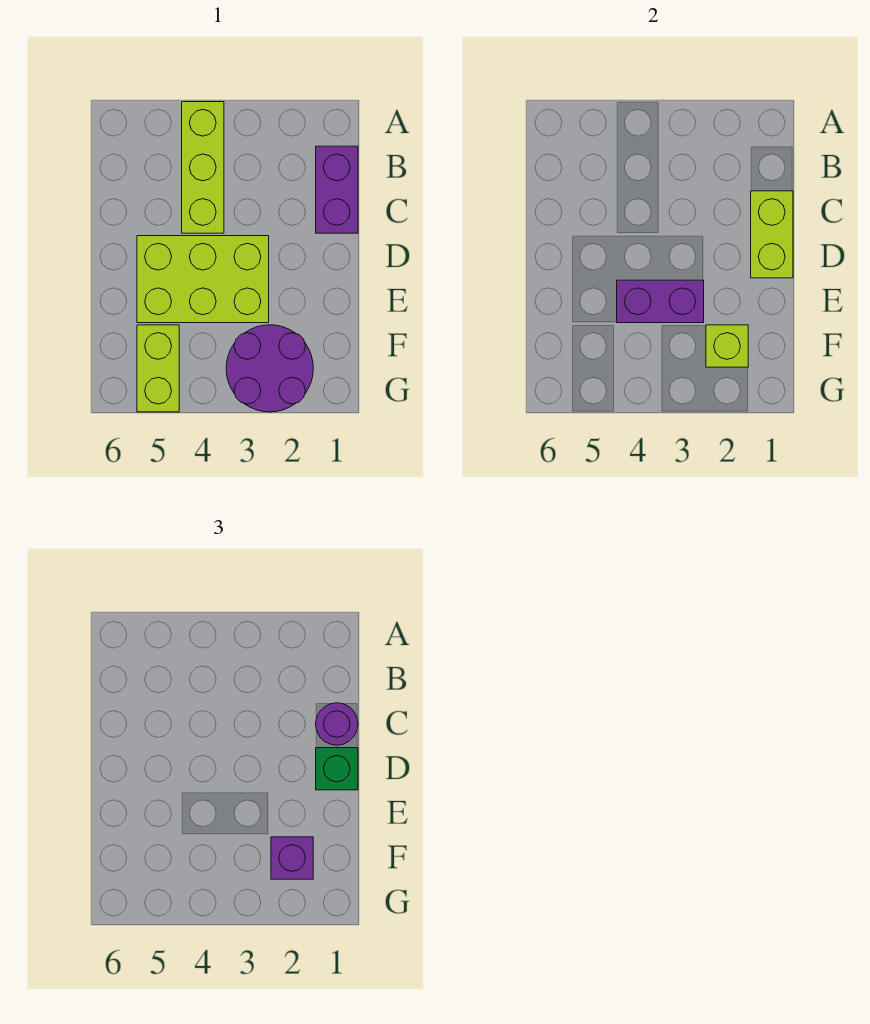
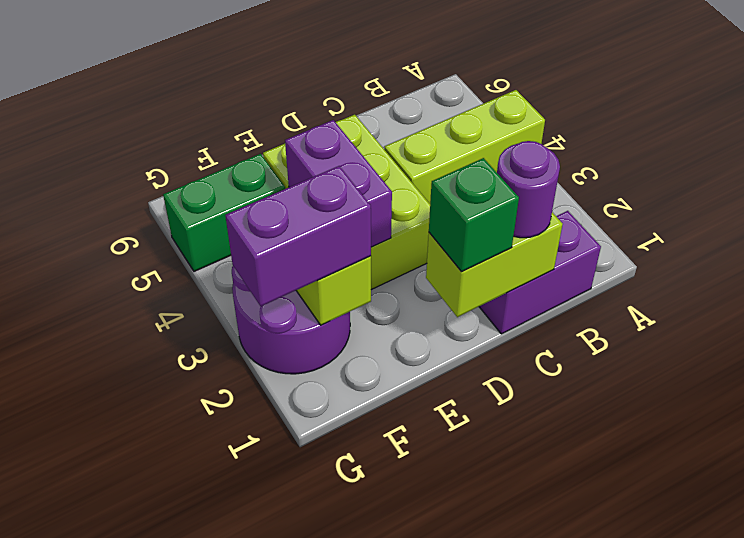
purple 1x1 brick [271,837,313,879] -> purple 1x2 brick [225,166,371,306]
lime 1x2 brick [137,325,179,412] -> green 1x2 brick [163,154,285,271]

